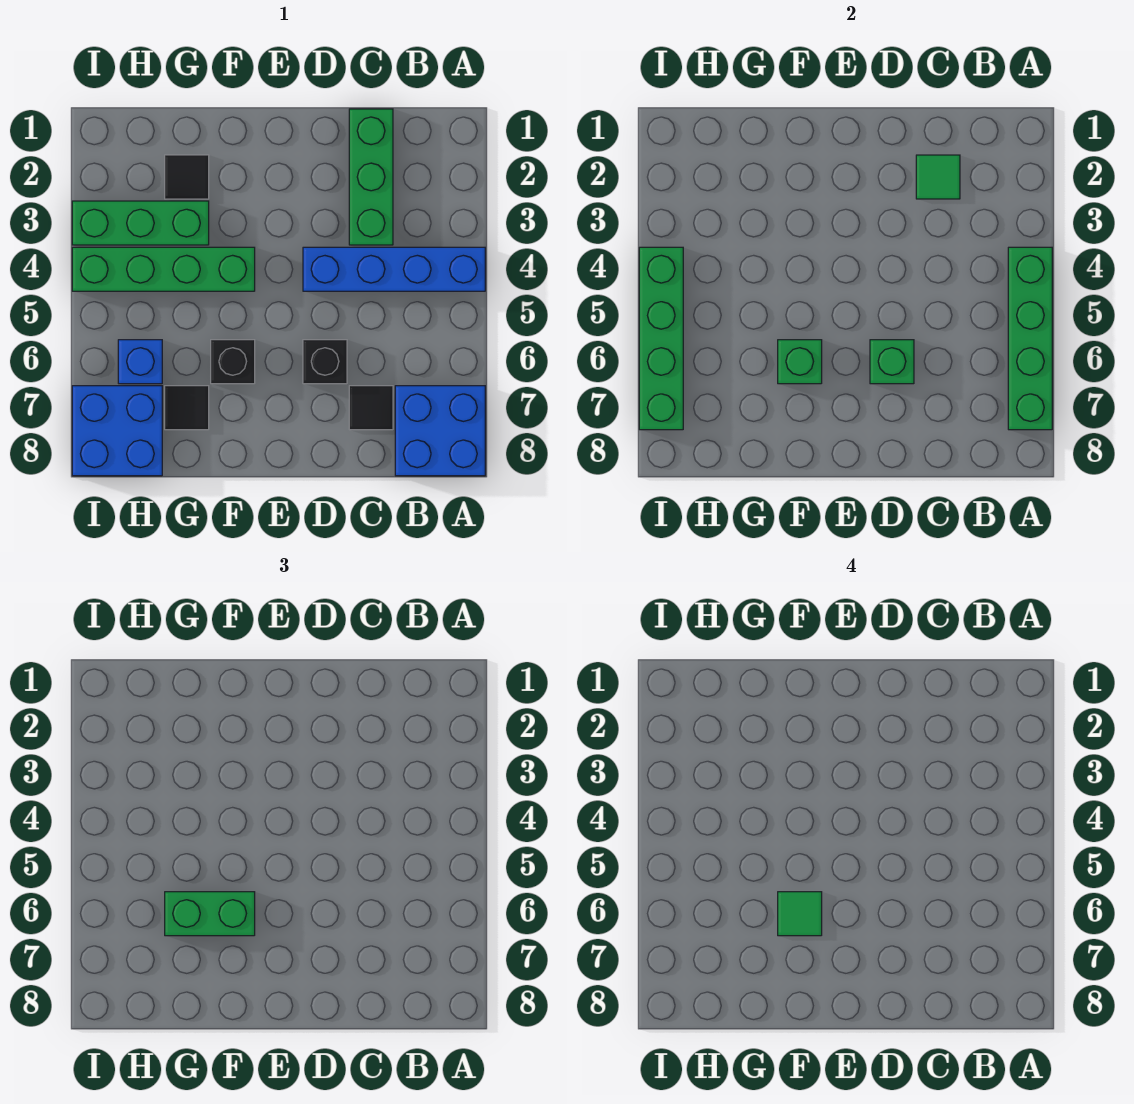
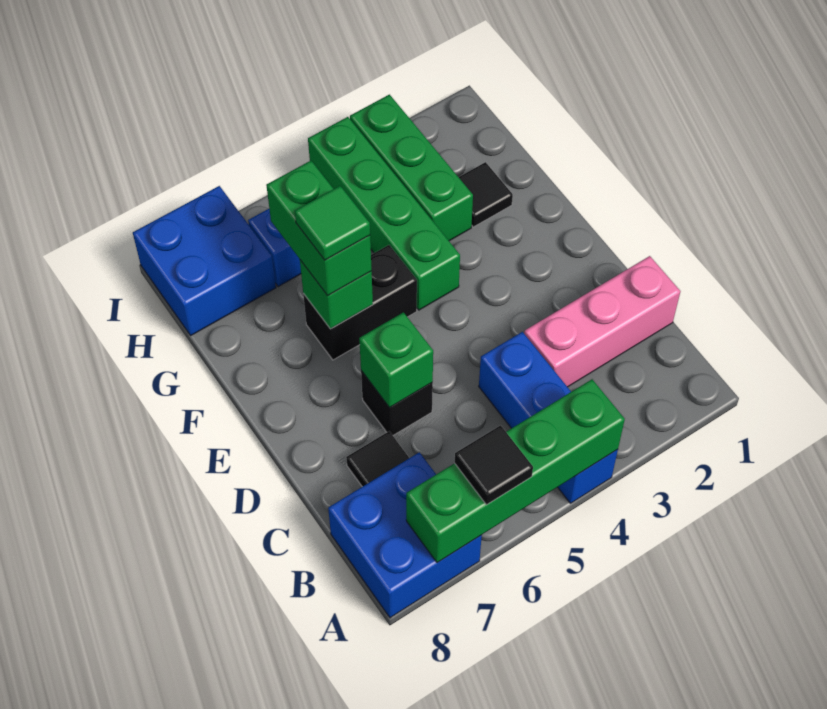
blue 1x4 brick [303,247,485,291] -> blue 1x3 brick [479,332,618,503]
green 1x3 brick [349,109,393,245] -> pink 1x3 brick [524,256,680,387]
green 1x1 tile [916,155,960,199] -> none
black 1x1 brick [211,340,255,384] -> black 1x2 brick [303,245,417,360]
black 1x1 tile [165,386,209,430] -> black 1x1 tile moved to [455,425,533,505]
green 1x4 brick [639,247,683,430] -> none

